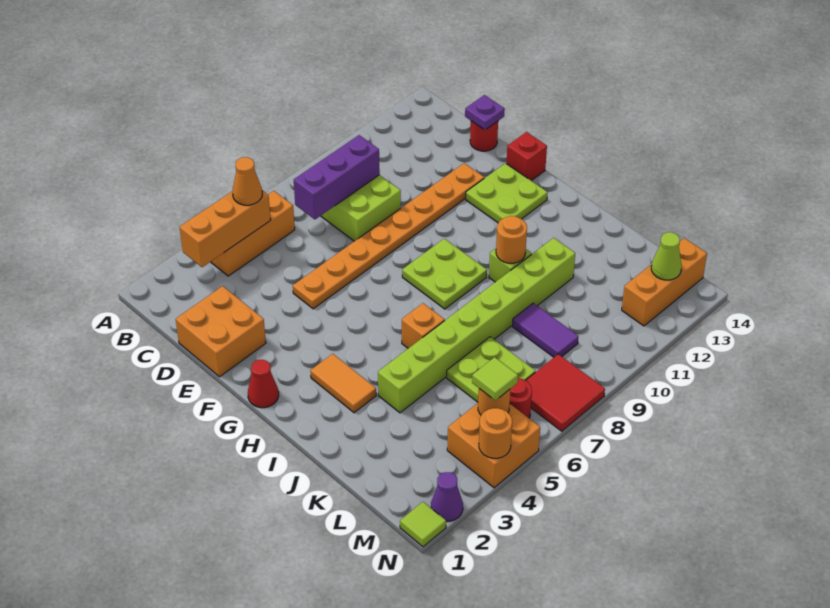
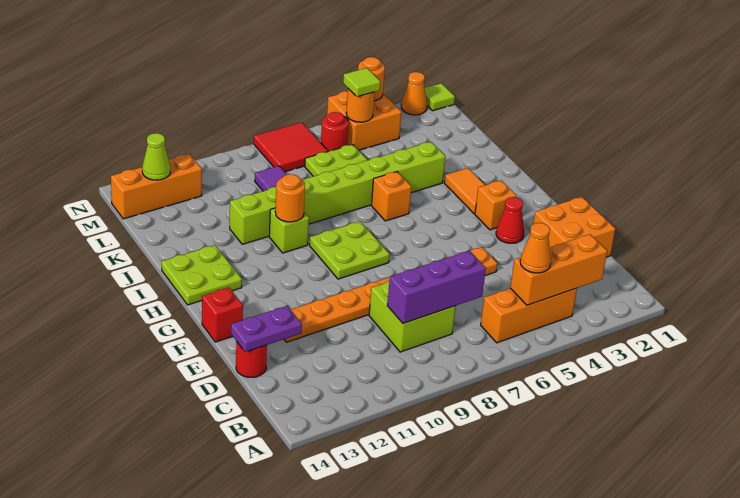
purple 1x1 plate [465,95,505,130] -> purple 1x2 plate [231,306,302,352]
lime 2x2 plate [466,163,548,223] -> lime 2x2 plate moved to [162,245,242,305]
red 1x1 cone [248,360,279,408] -> red 1x1 cone moved to [496,197,524,243]
none -> orange 1x1 brick [475,180,517,230]
purple 1x1 cone [431,472,463,521] -> orange 1x1 cone [401,72,427,115]

